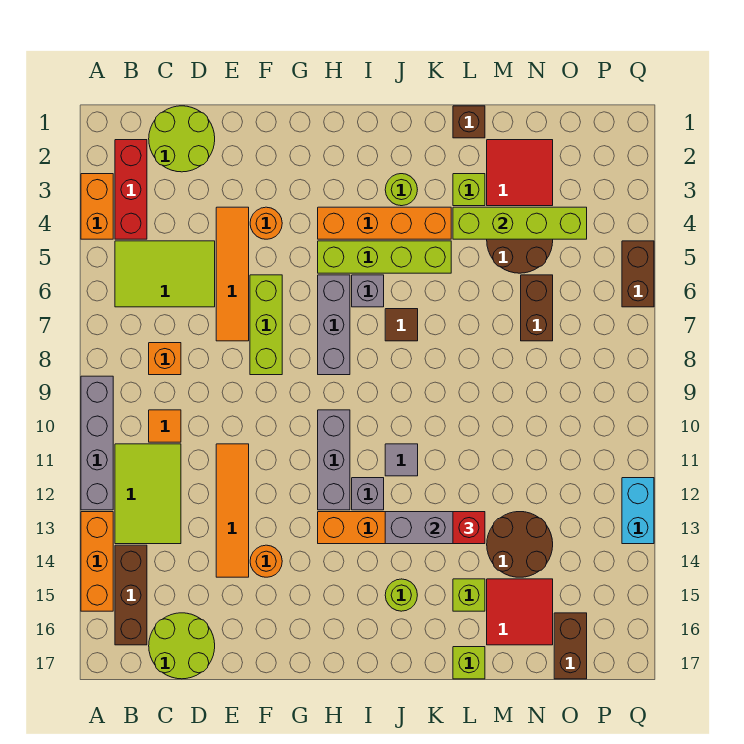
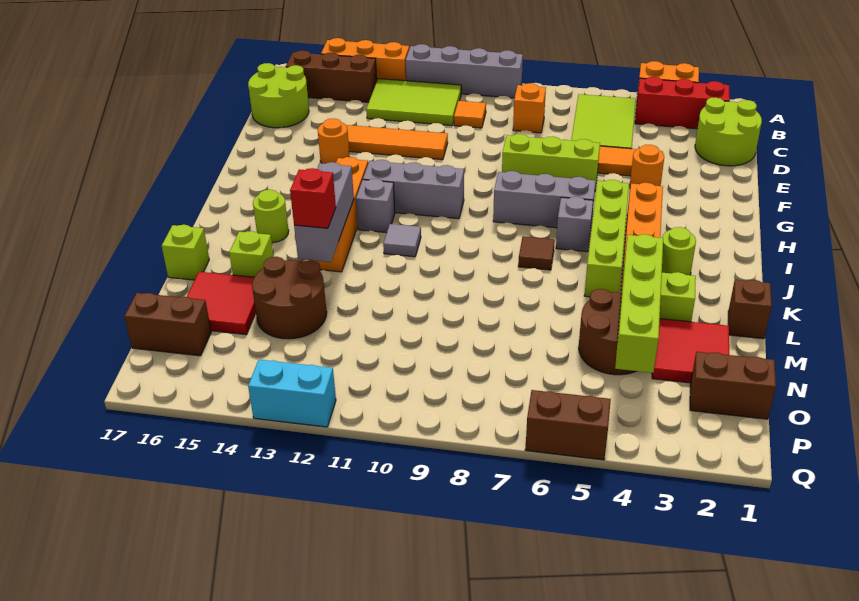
brown 1x2 brick [521,275,553,341] -> brown 1x2 brick moved to [690,352,776,419]

